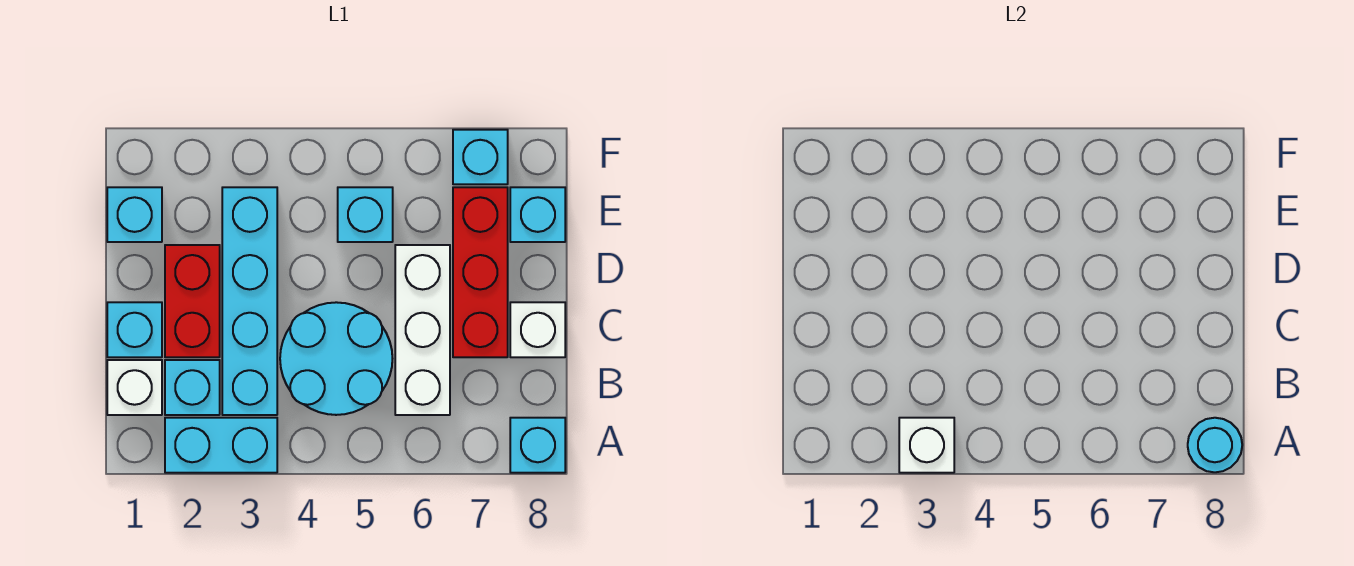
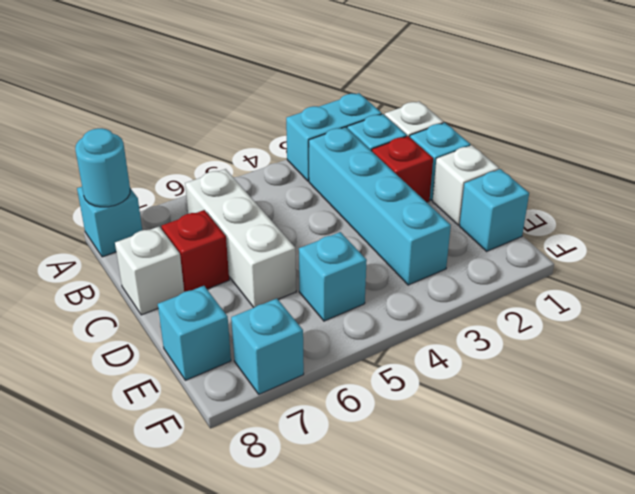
white 1x1 brick [899,418,954,473] -> white 1x1 brick moved to [433,145,499,225]
cyan 2x2 round brick [280,302,393,415] -> none
red 1x2 brick [165,245,220,357] -> red 1x1 brick [372,136,433,202]
red 1x3 brick [453,187,508,357] -> red 1x1 brick [162,210,229,292]

